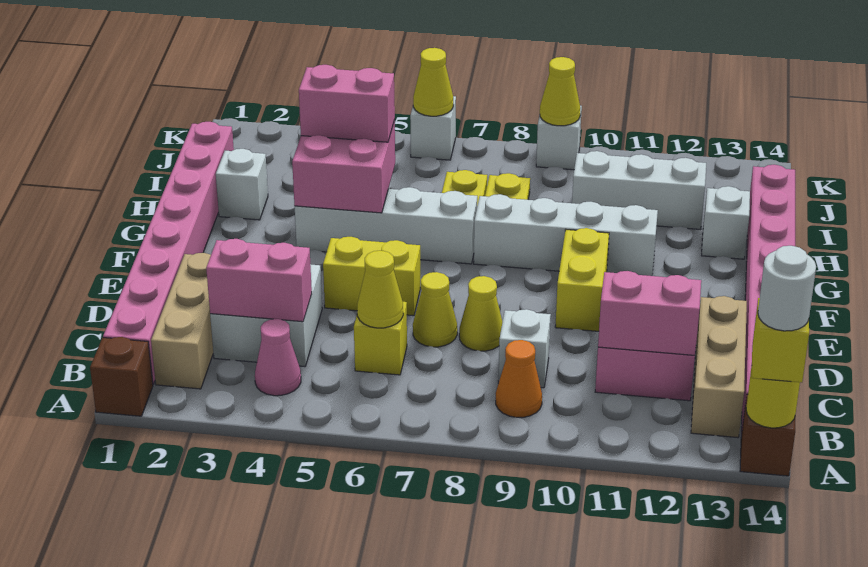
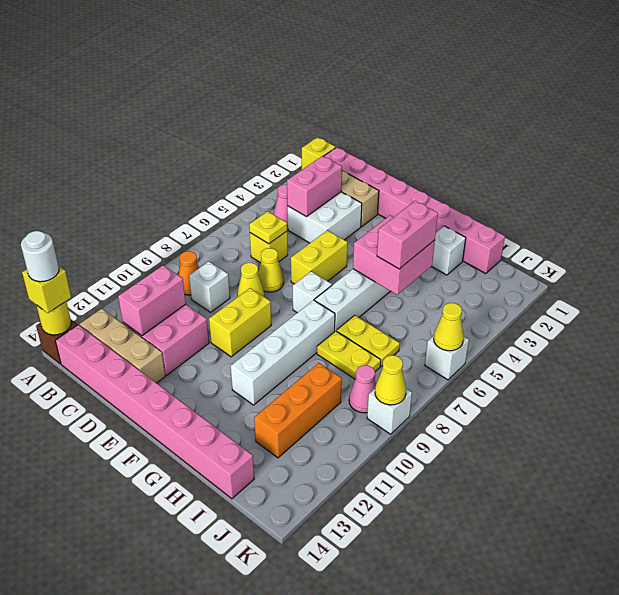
brown 1x1 brick [90,337,153,416] -> yellow 1x1 brick [302,137,336,170]
yellow 1x1 cone [357,251,403,328] -> yellow 1x1 plate [249,211,287,244]
yellow 1x2 brick [555,228,609,331] -> yellow 1x2 brick turned to [209,288,271,357]
white 1x1 brick [702,186,750,259] -> white 1x1 brick moved to [293,271,332,313]
white 1x3 brick [572,151,706,229] -> orange 1x3 brick [254,363,342,458]
none -> pink 1x1 cone [349,365,376,413]

